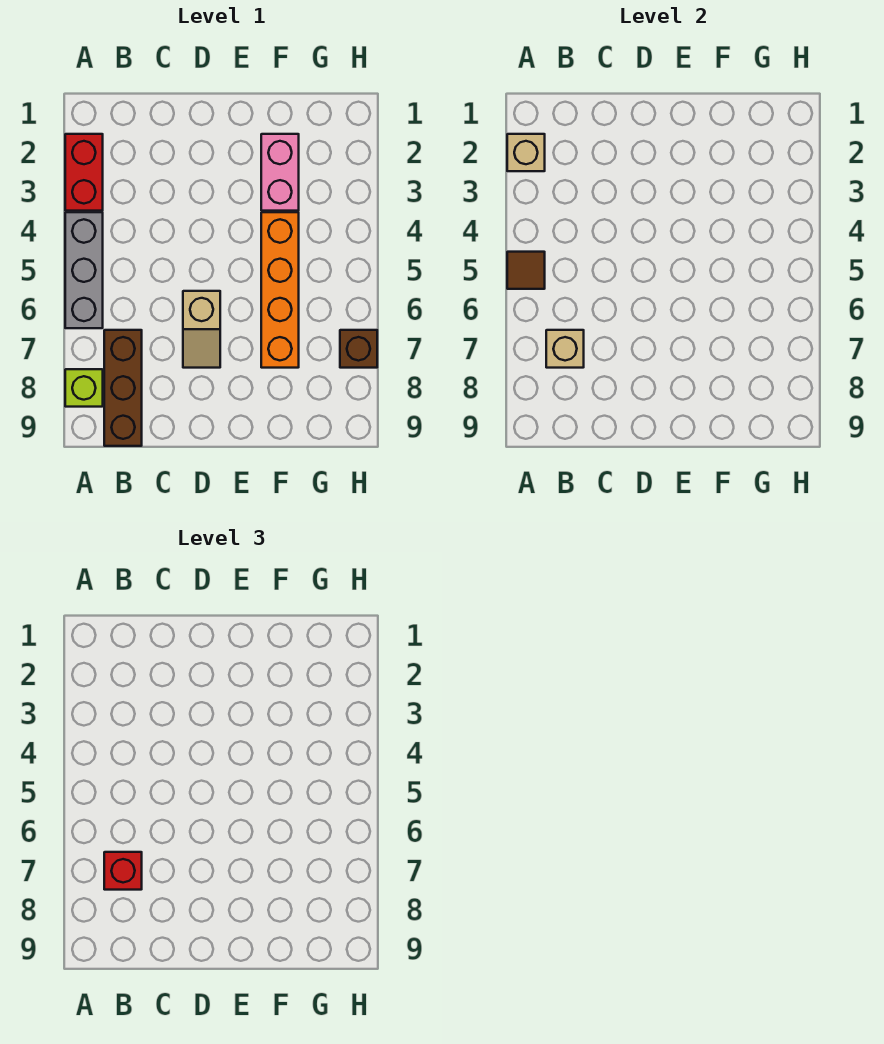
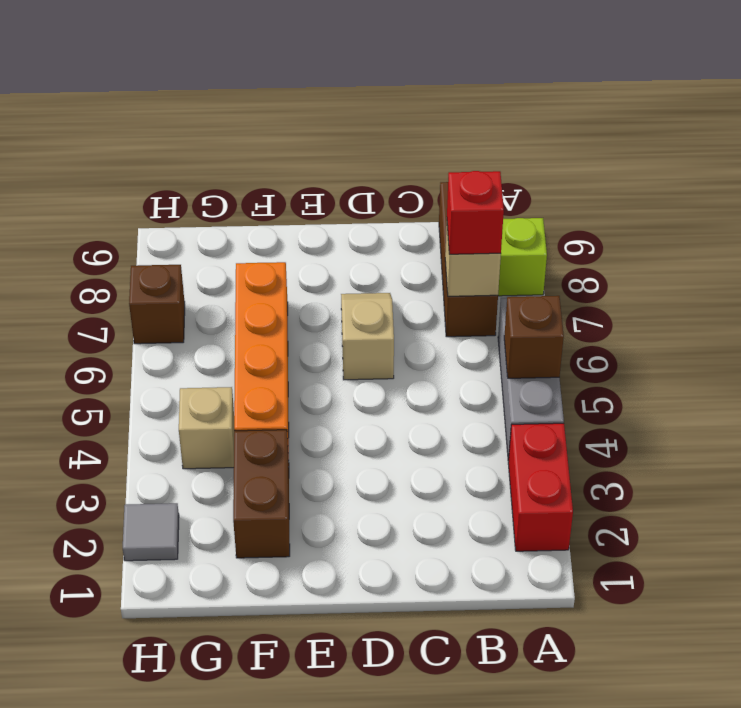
tan 1x1 brick [507,134,545,171] -> tan 1x1 brick moved to [179,387,234,469]
brown 1x1 tile [507,252,545,289] -> brown 1x1 brick [504,296,564,378]
pink 1x2 brick [261,134,299,211] -> brown 1x2 brick [233,430,290,558]
none -> grey 1x1 tile [123,503,179,561]

